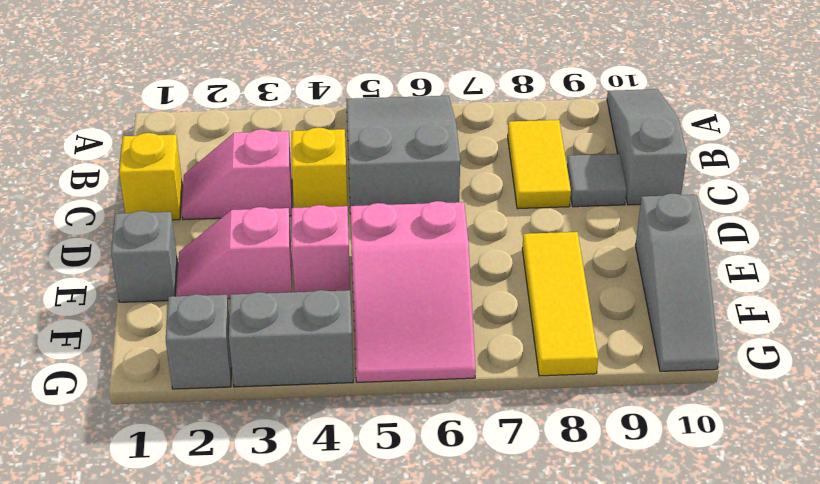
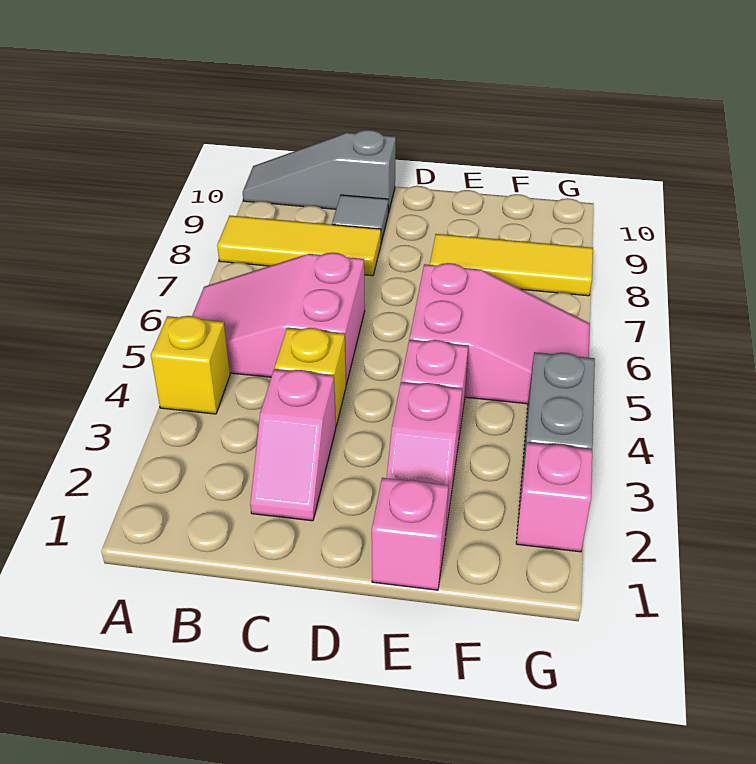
grey 2x3 slope [346,96,460,214] -> pink 2x3 slope [192,253,365,385]
yellow 1x2 tile [508,120,571,209] -> yellow 1x3 tile [217,216,381,276]
yellow 1x1 brick [119,133,182,220] -> yellow 1x1 brick moved to [151,316,230,414]
grey 1x1 brick [111,211,177,302] -> pink 1x1 brick [372,478,448,590]
grey 1x3 slope [635,194,719,371] -> none
grey 1x1 brick [166,294,232,389] -> pink 1x1 brick [516,443,592,552]

